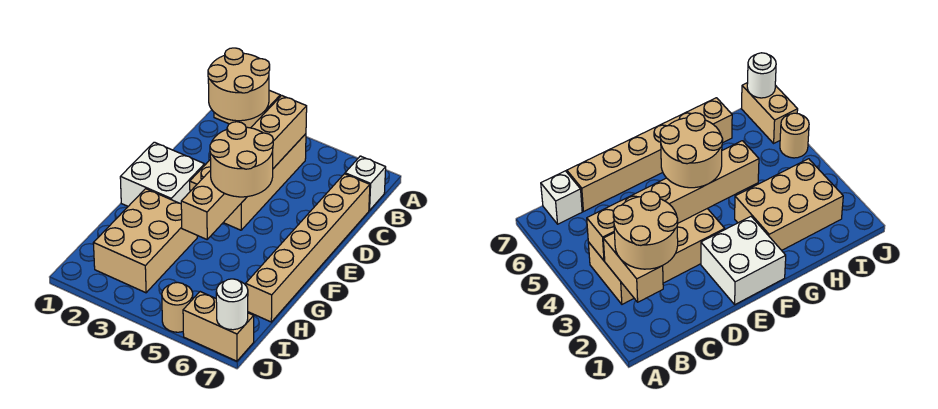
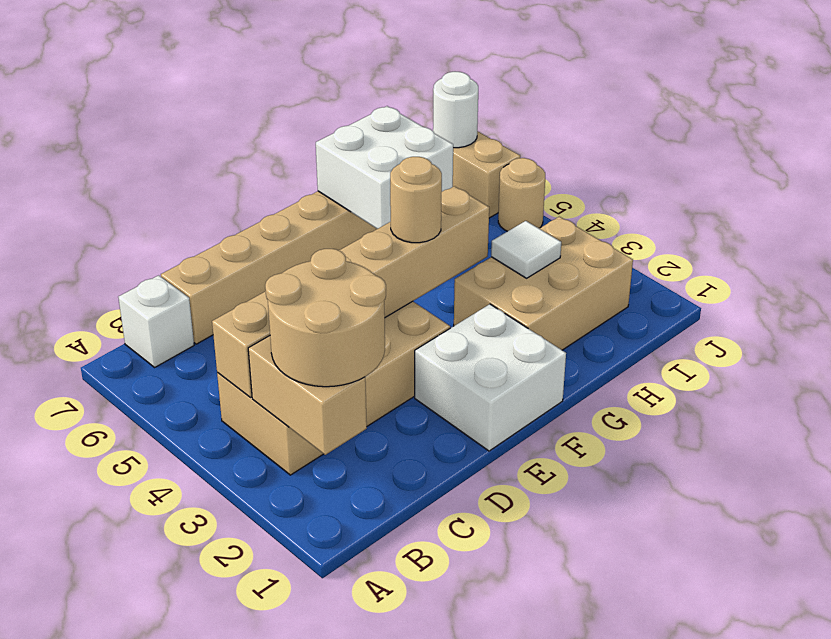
tan 2x2 round brick [210,122,273,197] -> tan 1x1 round brick [390,157,442,243]
none -> white 2x2 brick [316,106,453,229]
none -> white 1x1 tile [491,221,561,278]

